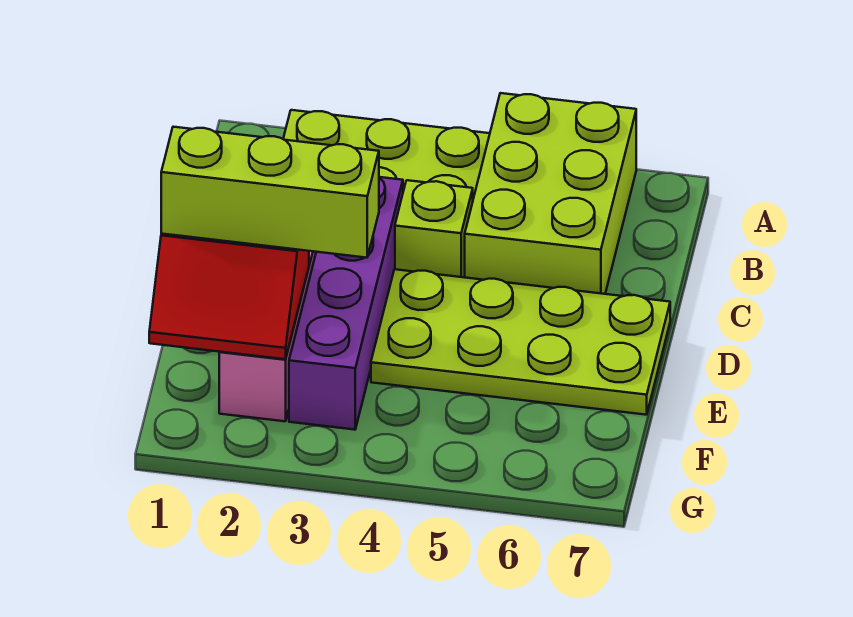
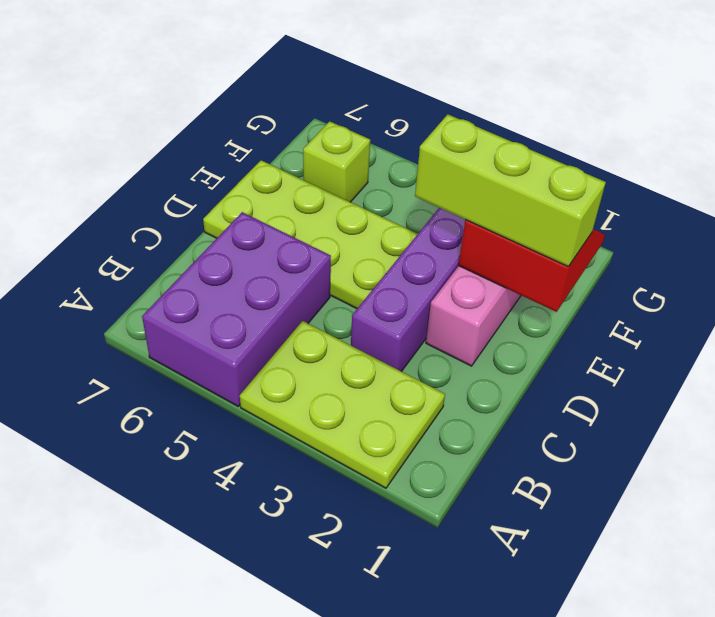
lime 2x3 brick [465,93,636,294] -> purple 2x3 brick [142,212,331,406]
lime 1x1 brick [395,180,473,277] -> lime 1x1 brick moved to [303,121,370,202]

